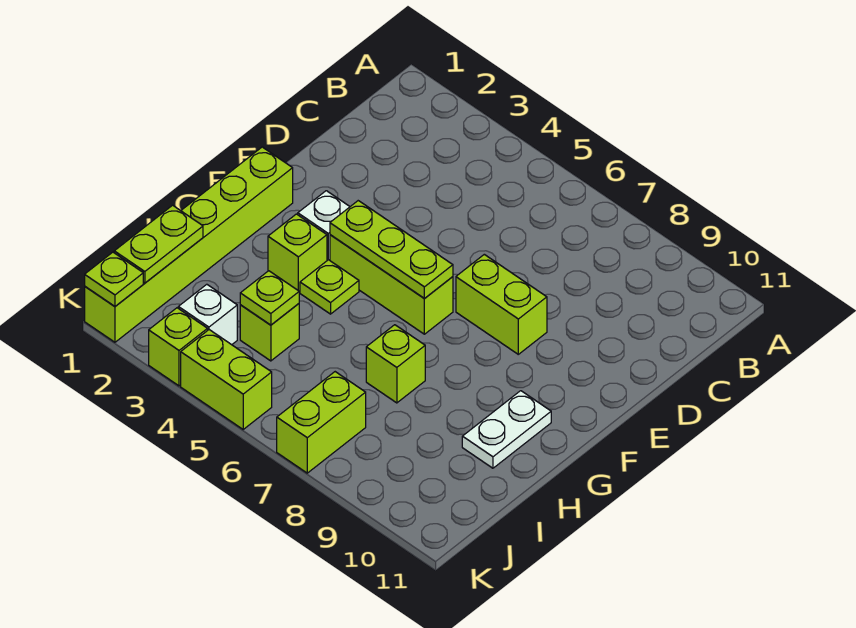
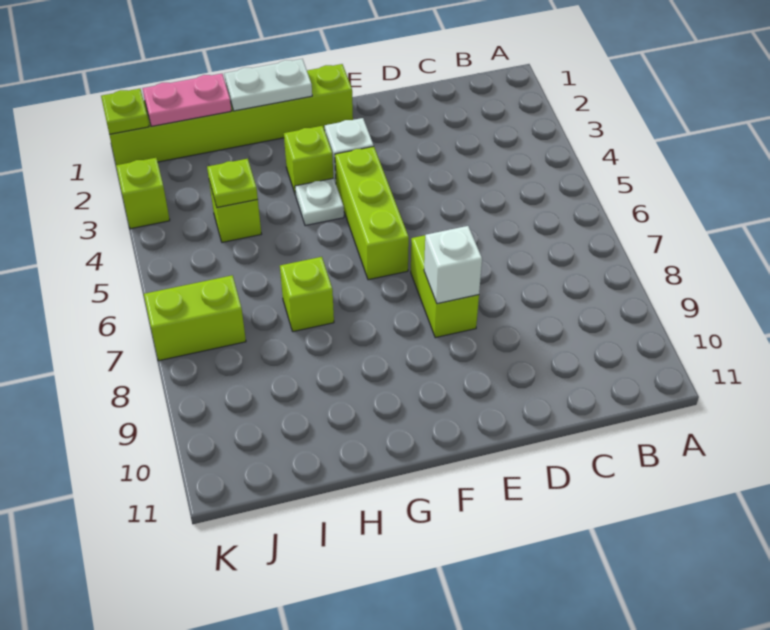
lime 1x3 plate [330,201,453,299] -> none
lime 1x1 plate [300,260,359,314] -> white 1x1 plate [295,178,344,226]
white 1x2 plate [462,391,551,468] -> white 1x2 plate moved to [224,59,312,111]
lime 1x2 plate [114,205,203,283] -> pink 1x2 plate [143,74,231,126]
white 1x1 brick [178,284,237,345] -> white 1x1 brick moved to [424,226,482,304]
lime 1x2 brick [181,330,272,429] -> none

